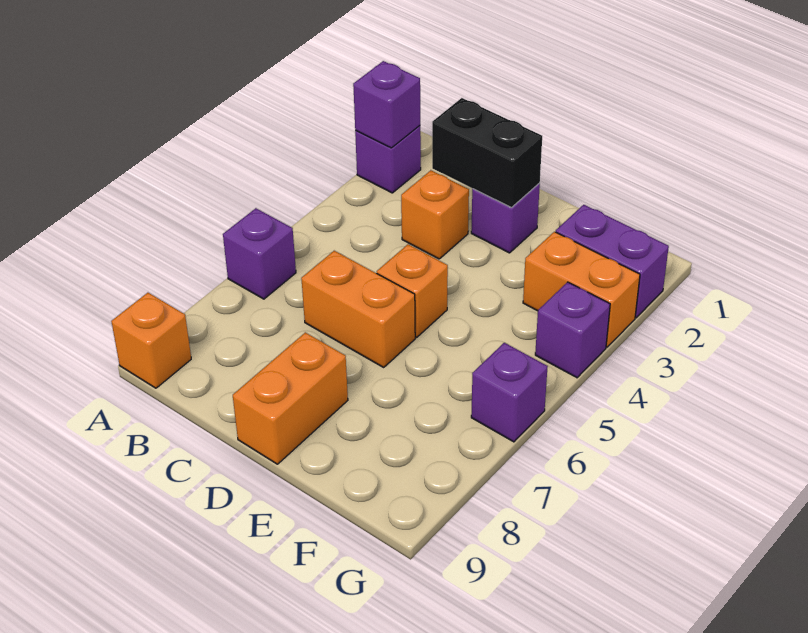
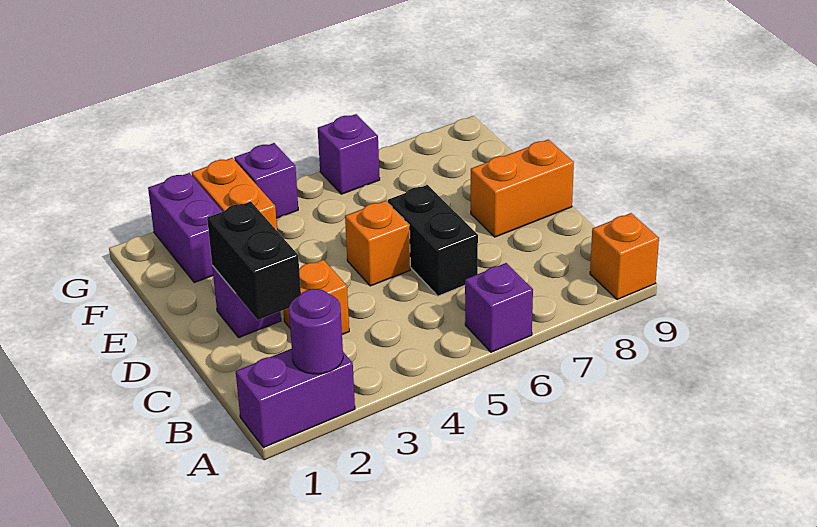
purple 1x1 brick [355,126,421,193] -> purple 1x2 brick [236,349,355,448]
purple 1x1 brick [353,61,420,148] -> purple 1x1 round brick [289,289,343,374]
orange 1x2 brick [301,251,415,367] -> black 1x2 brick [388,185,478,296]

